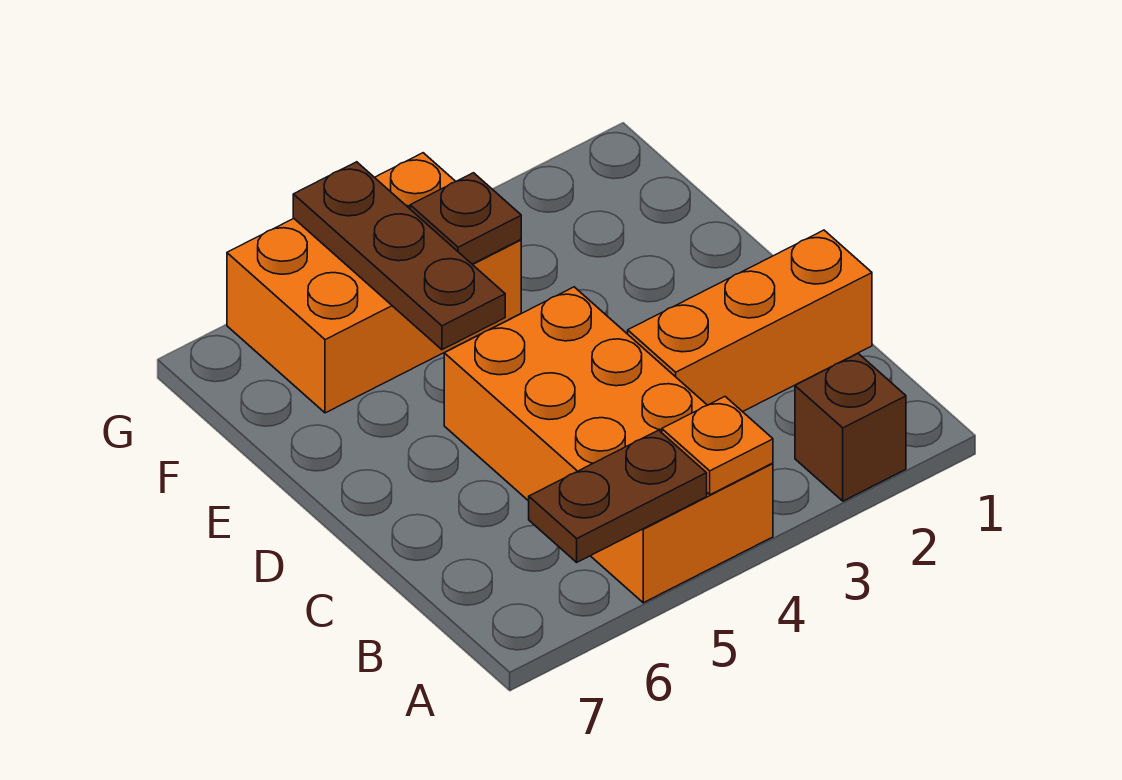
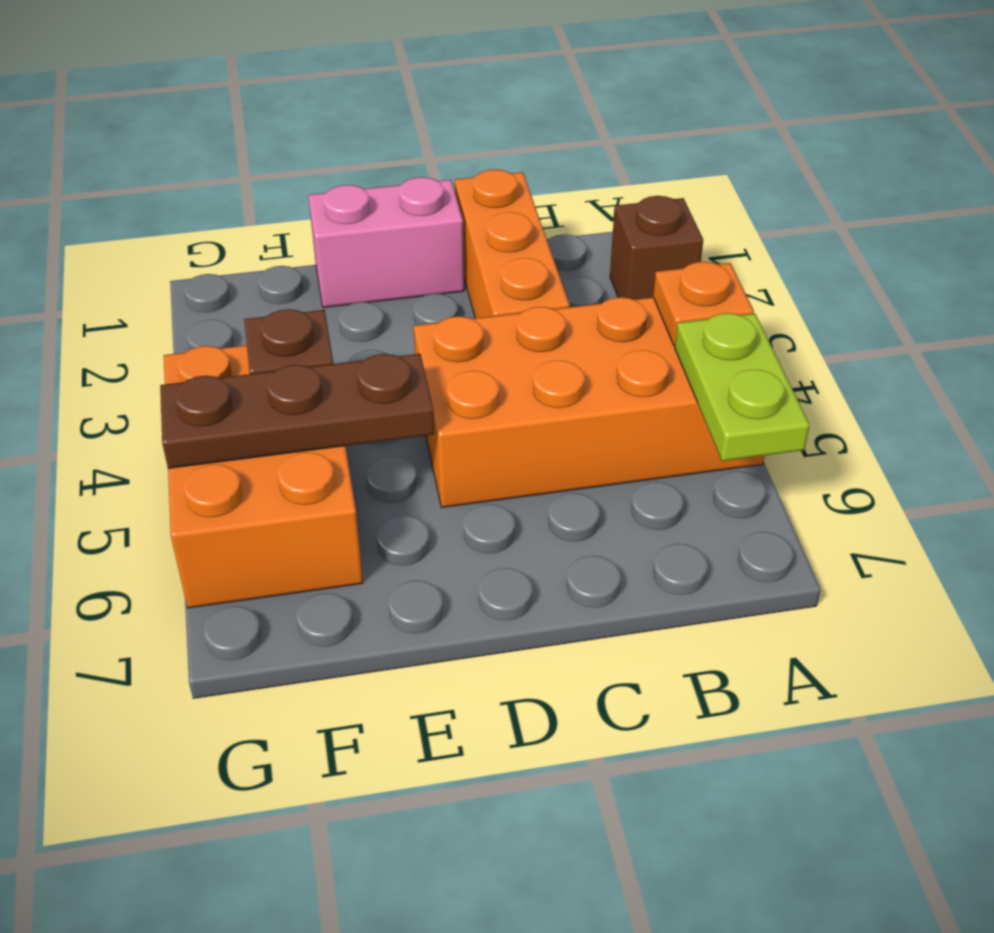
brown 1x2 plate [529,430,707,562] -> lime 1x2 plate [675,313,810,461]
none -> pink 1x2 brick [308,177,464,308]

